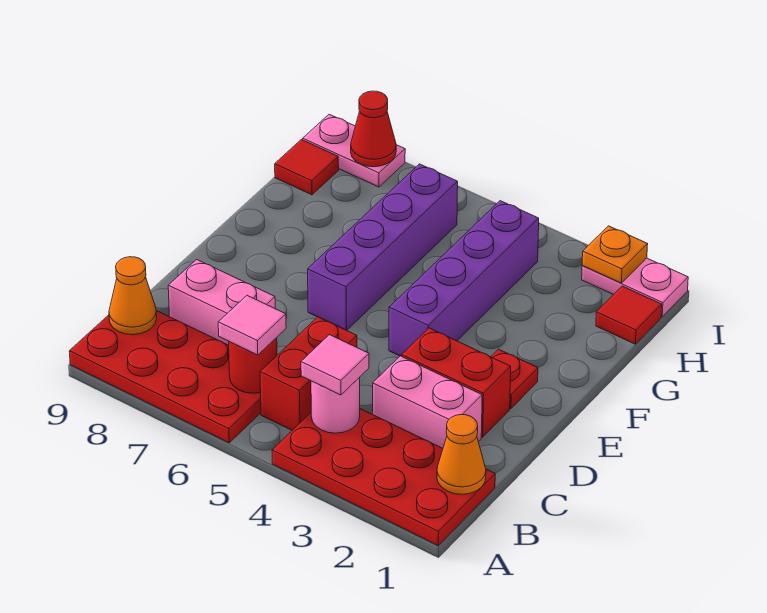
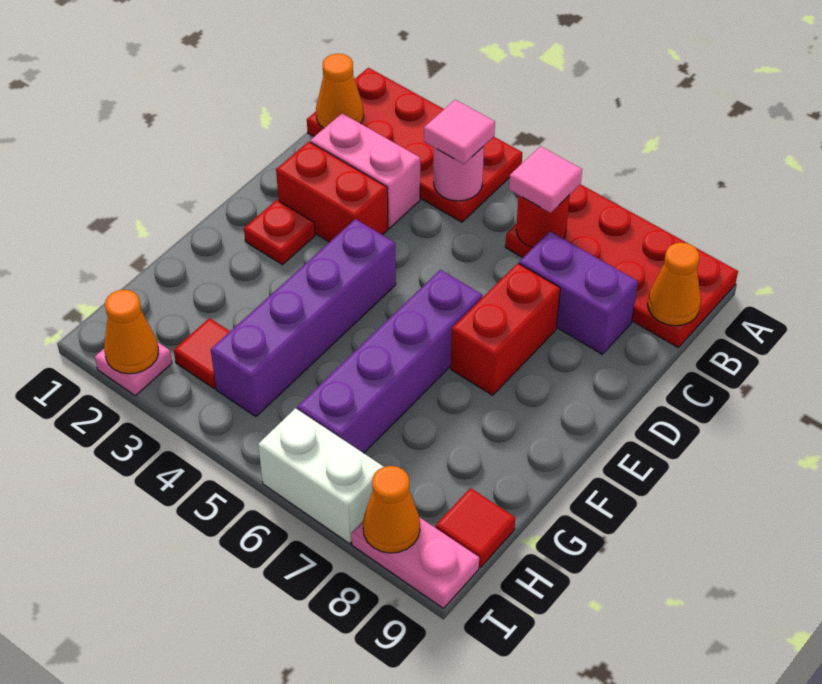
red 1x2 brick [260,317,357,430] -> red 1x2 brick moved to [451,263,560,395]
pink 1x2 brick [168,259,275,345] -> purple 1x2 brick [519,231,638,354]
red 1x1 tile [596,286,662,344] -> red 1x1 tile moved to [174,318,230,389]
pink 1x2 plate [582,258,688,317] -> pink 1x1 plate [95,342,172,396]
orange 1x1 plate [582,226,648,283] -> orange 1x1 cone [104,290,158,374]
none -> white 1x2 brick [258,408,384,544]
red 1x1 cone [351,91,396,167] -> orange 1x1 cone [363,466,420,553]

